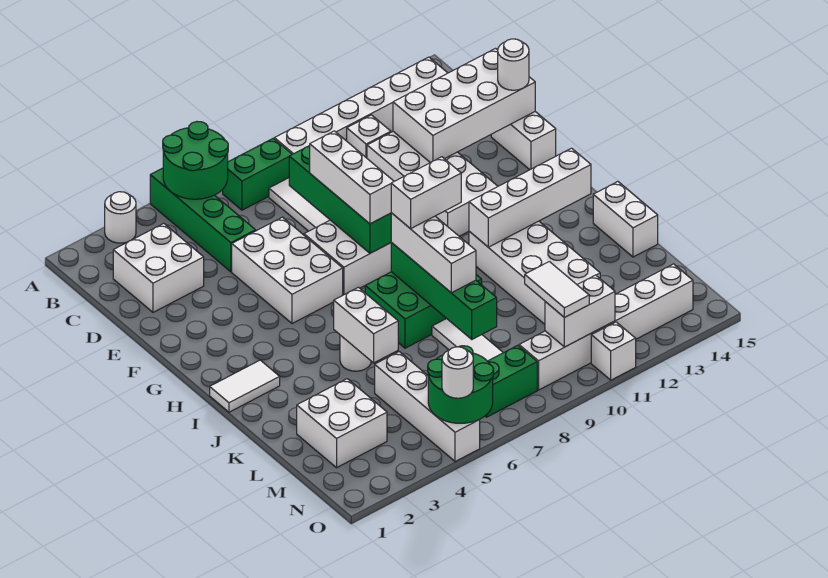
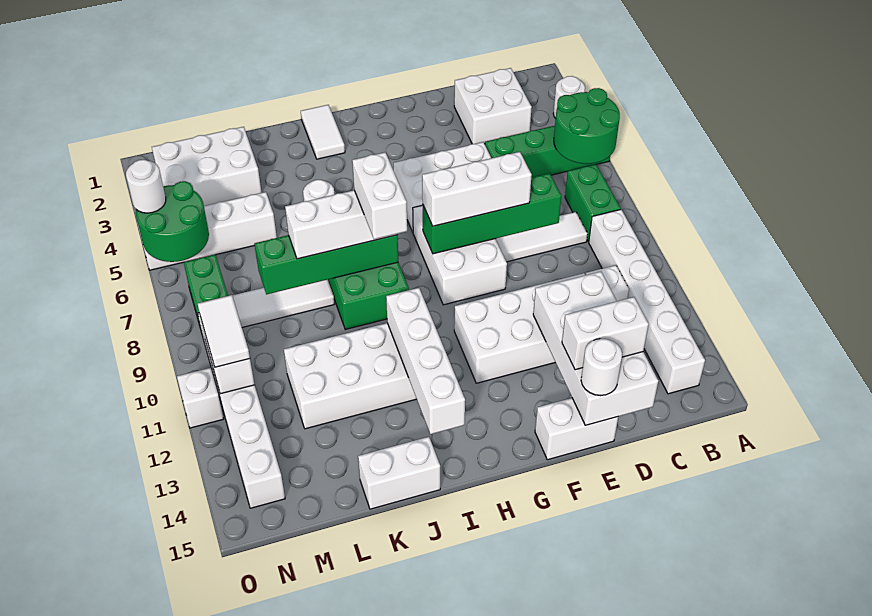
white 1x2 brick [334,287,398,363] -> white 1x2 brick moved to [562,297,649,370]
white 2x2 brick [297,379,387,468] -> white 2x3 brick [152,127,262,206]
white 1x2 tile [525,262,589,318] -> white 1x2 tile turned to [198,295,250,367]

